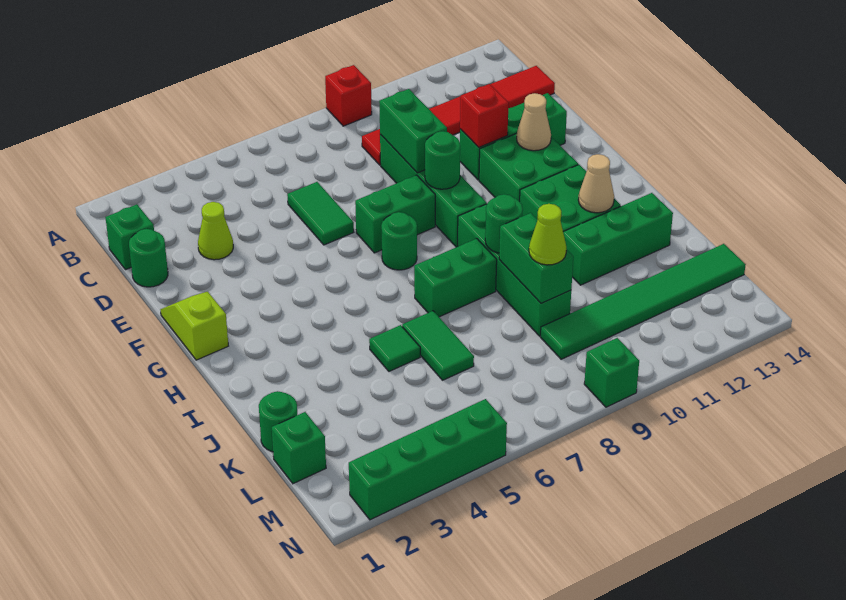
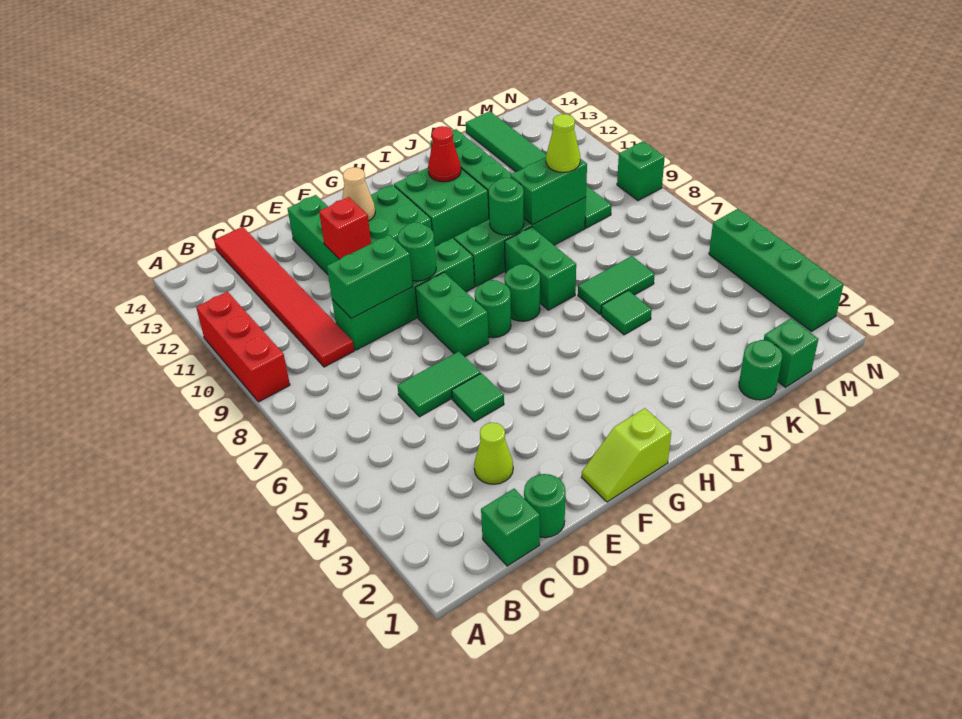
red 1x1 brick [325,65,372,126] -> red 1x3 brick [196,292,290,402]
none -> green 1x1 tile [452,373,504,422]
none -> green 1x1 round brick [505,264,540,321]
tan 1x1 cone [578,154,614,213] -> red 1x1 cone [428,126,461,182]

